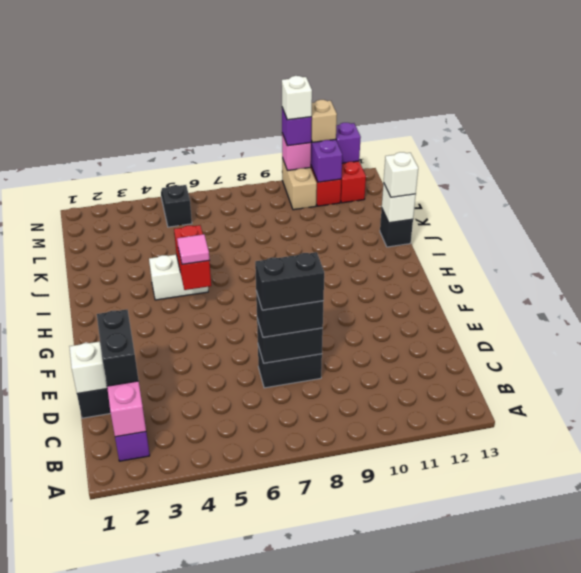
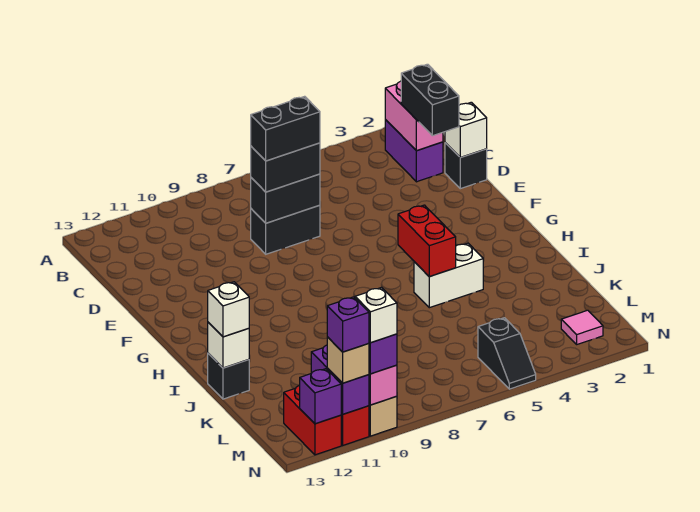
pink 1x1 tile [177,234,209,264] -> pink 1x1 tile moved to [561,310,603,344]
none -> purple 1x1 brick [327,297,369,352]

